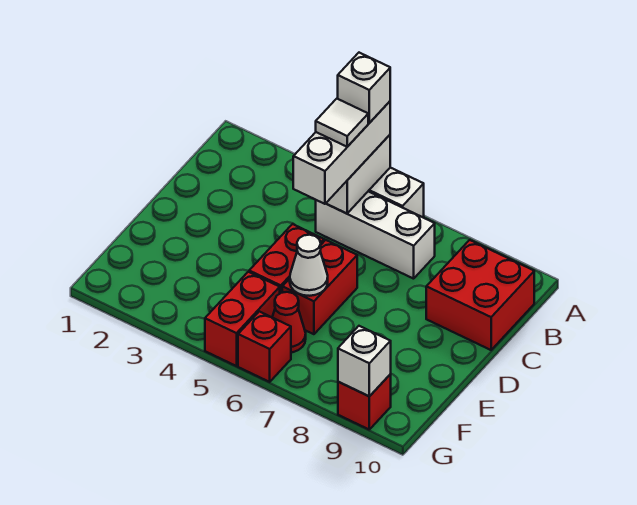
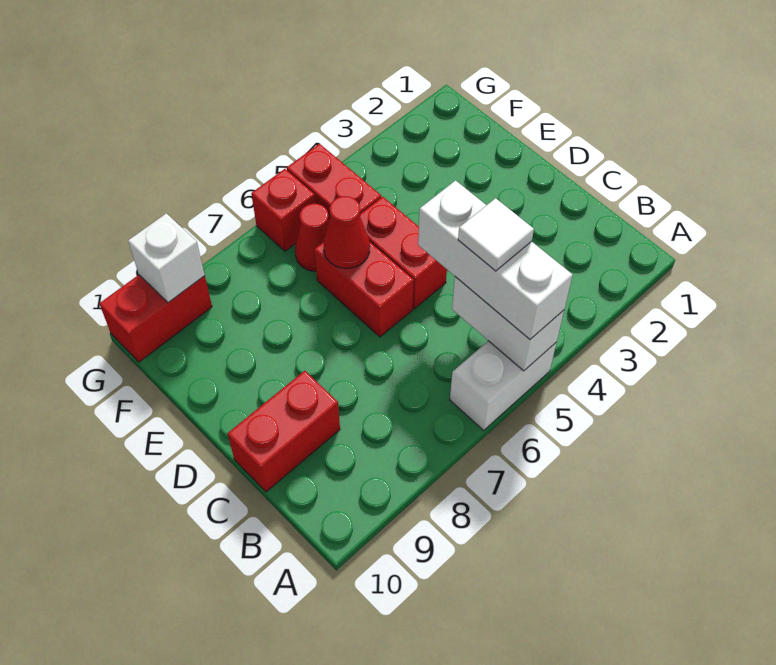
white 1x1 brick [338,53,390,123] -> none
white 1x3 brick [316,191,435,279] -> none
red 2x2 brick [426,240,534,350] -> red 1x2 brick [228,371,340,492]
white 1x1 cone [290,235,328,296] -> red 1x1 cone [324,196,370,268]
red 1x1 brick [338,374,391,429] -> red 1x2 brick [99,275,212,362]

